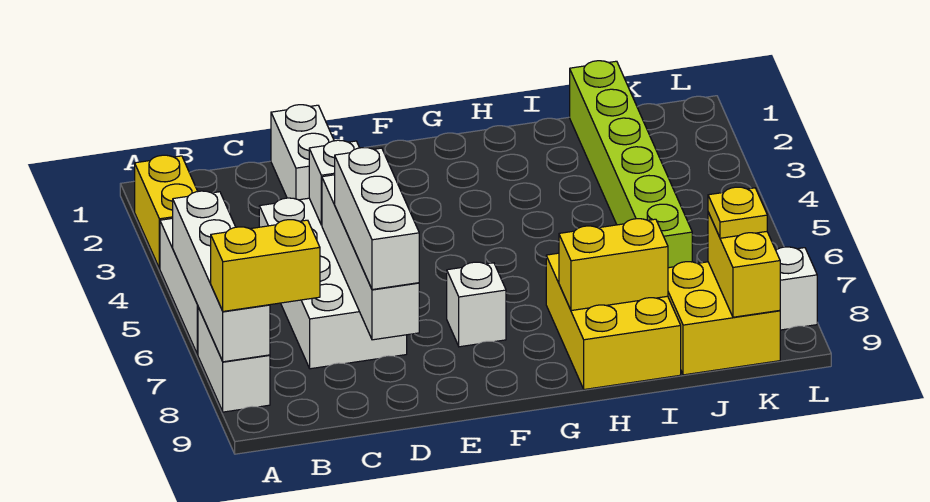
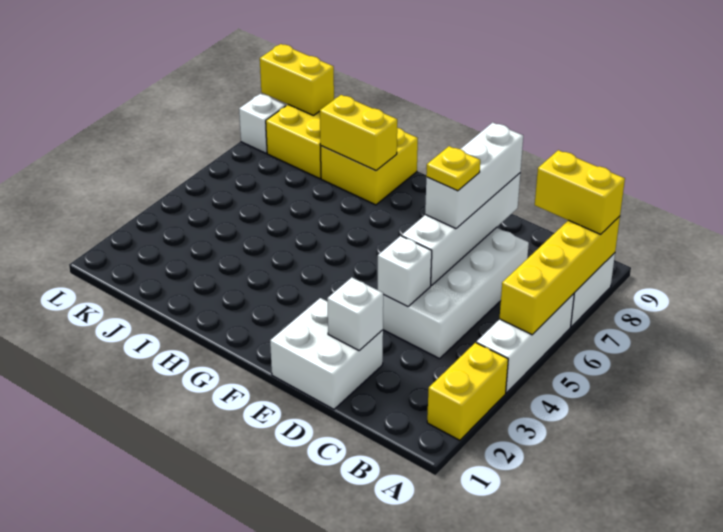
white 1x4 brick [173,191,270,362] -> yellow 1x4 brick [500,216,620,335]
white 1x2 brick [271,105,334,200] -> white 2x2 brick [270,298,383,409]
white 1x1 brick [447,262,506,347] -> white 1x1 brick moved to [327,277,383,351]
yellow 2x3 brick [546,253,681,389] -> yellow 2x2 brick [321,128,418,205]
lime 1x6 brick [570,61,692,268] -> none
yellow 1x2 brick [708,212,780,317] -> yellow 1x2 brick turned to [260,44,334,116]
yellow 1x1 plate [708,187,767,238] -> yellow 1x1 plate moved to [426,146,480,191]

